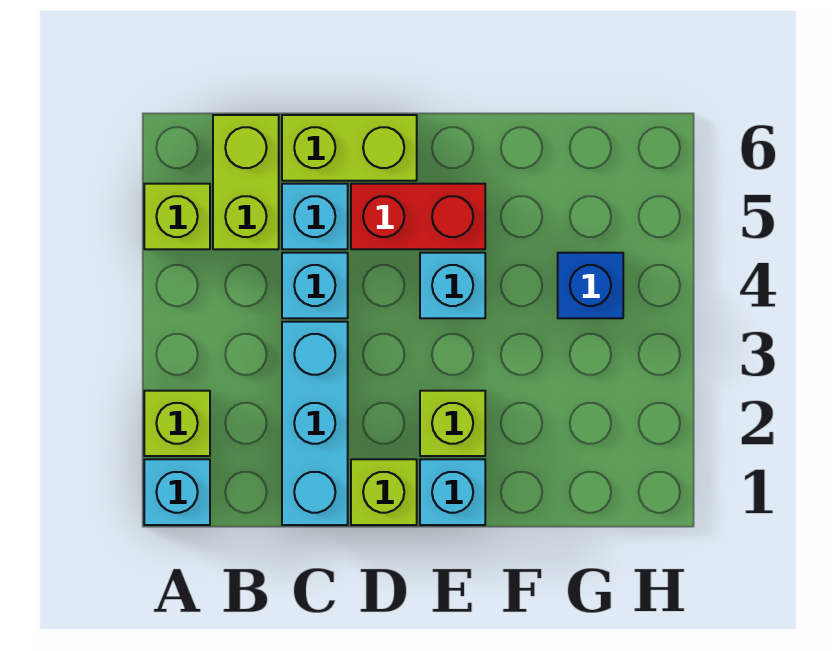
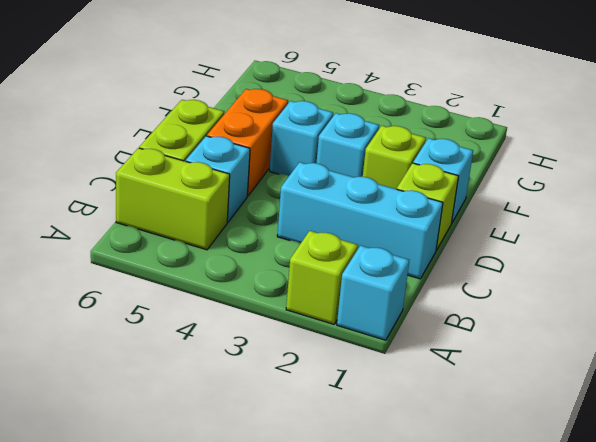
lime 1x1 brick [144,184,210,249] -> none
cyan 1x1 brick [282,253,348,318] -> cyan 1x1 brick moved to [317,113,379,178]
red 1x2 brick [351,184,485,249] -> orange 1x2 brick [207,89,288,196]
blue 1x1 brick [558,253,623,318] -> none

